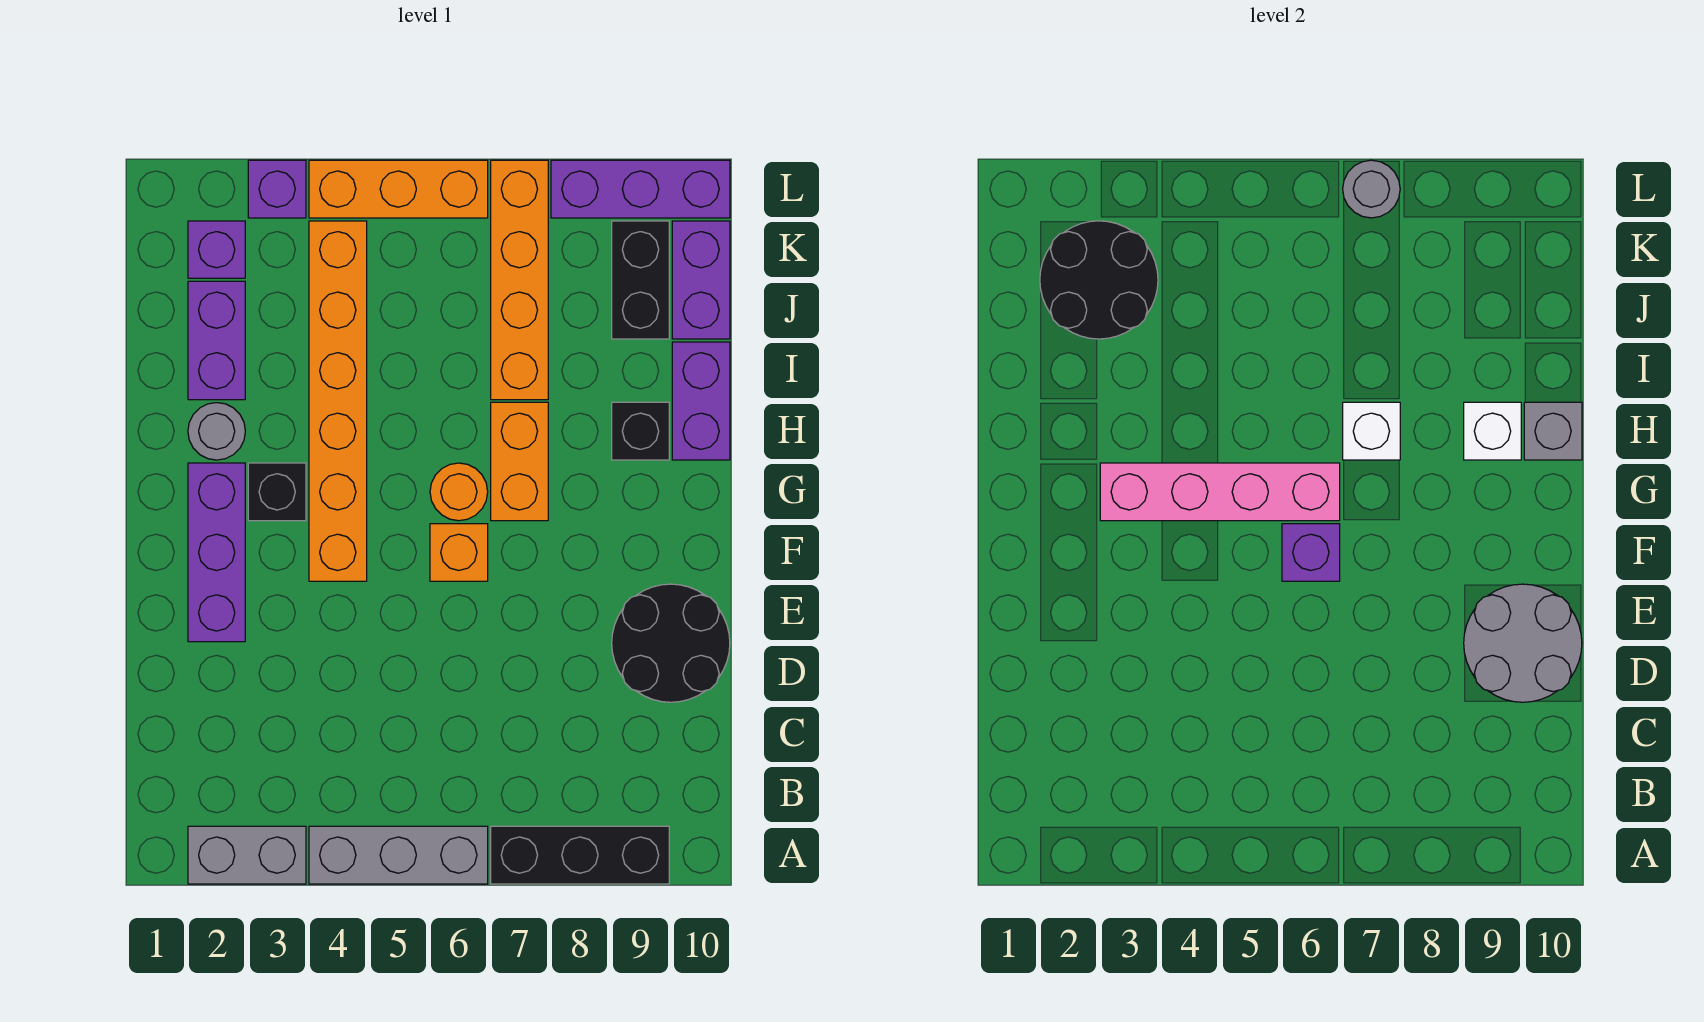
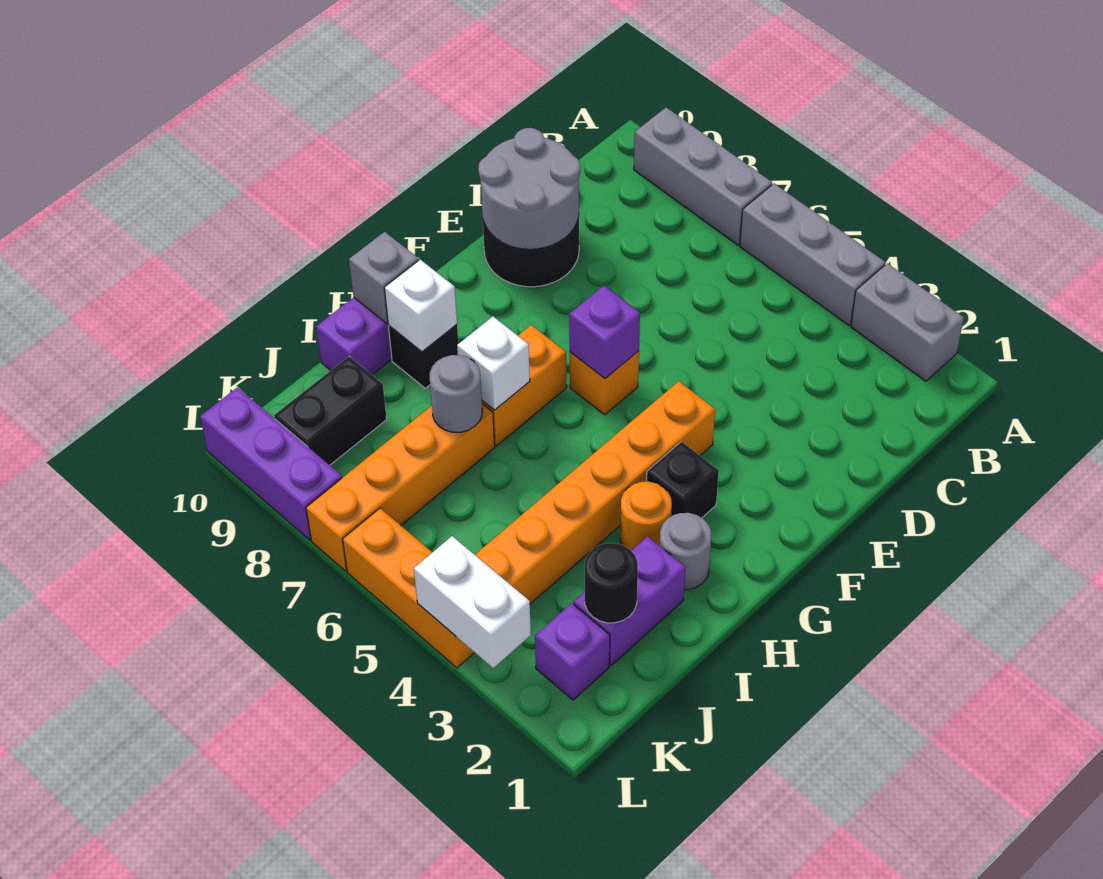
black 1x3 brick [491,826,669,884] -> grey 1x3 brick [634,107,772,245]
purple 1x3 brick [188,463,245,642] -> none
pink 1x4 brick [1100,463,1340,521] -> none
orange 1x1 round brick [430,463,488,521] -> orange 1x1 round brick moved to [620,482,672,550]
black 2x2 round brick [1040,221,1158,339] -> black 1x1 round brick [585,543,638,623]
purple 1x2 brick [672,221,730,339] -> none
purple 1x1 brick [248,160,306,218] -> none
none -> white 1x2 brick [414,536,531,668]
grey 1x1 round brick [1343,160,1400,218] -> grey 1x1 round brick moved to [430,355,482,432]

